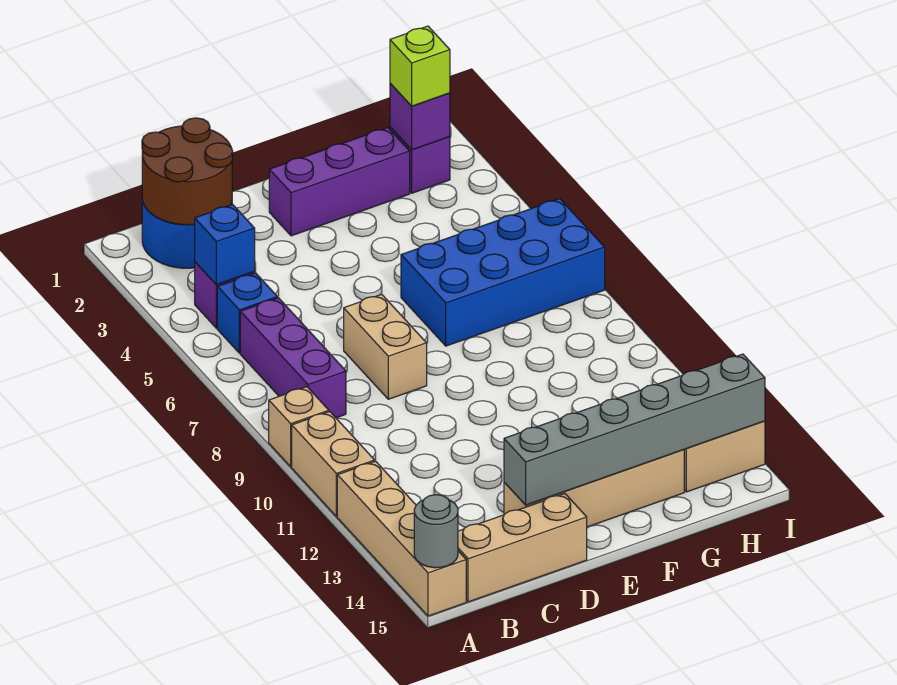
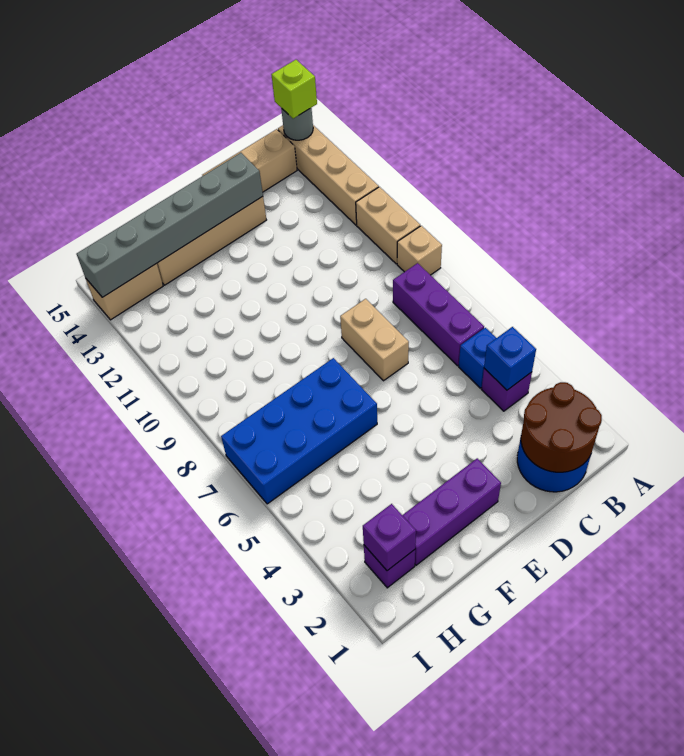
lime 1x1 brick [390,26,450,106] -> lime 1x1 brick moved to [271,60,317,119]

